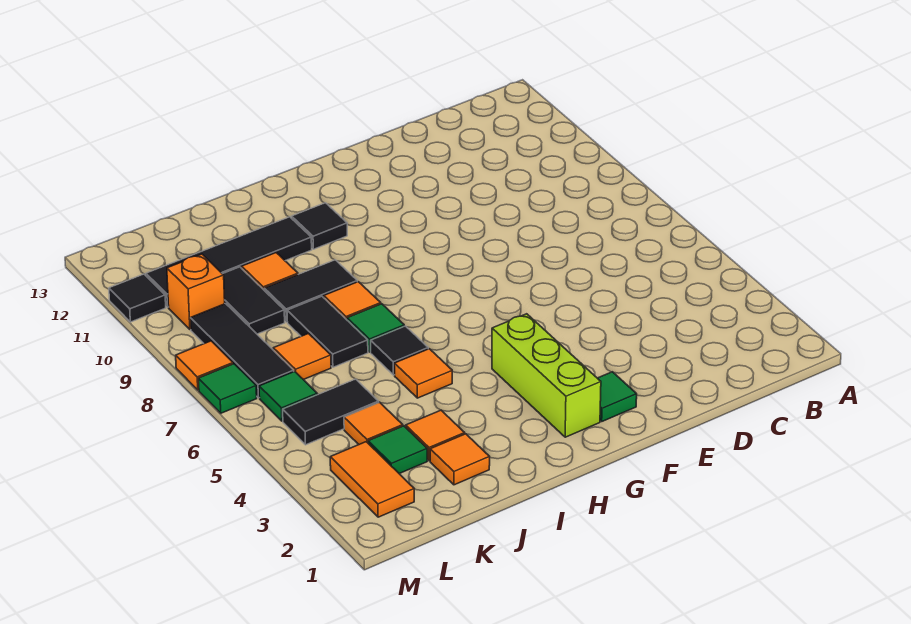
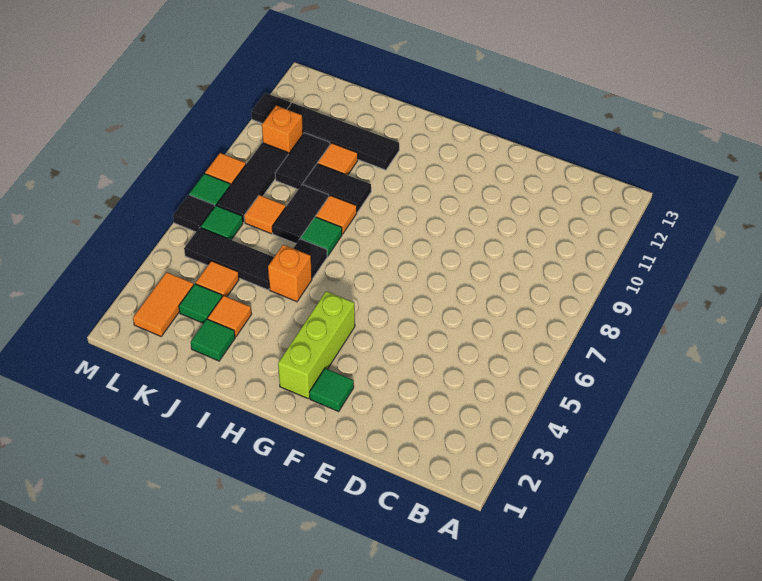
black 1x1 tile [292,203,347,249] -> black 1x1 tile moved to [173,195,215,232]
orange 1x1 tile [394,349,452,398] -> orange 1x1 brick [268,245,312,302]
orange 1x1 tile [430,434,490,485] -> green 1x1 tile [191,319,235,361]
black 1x2 tile [283,379,379,445] -> black 1x3 tile [184,227,274,290]

